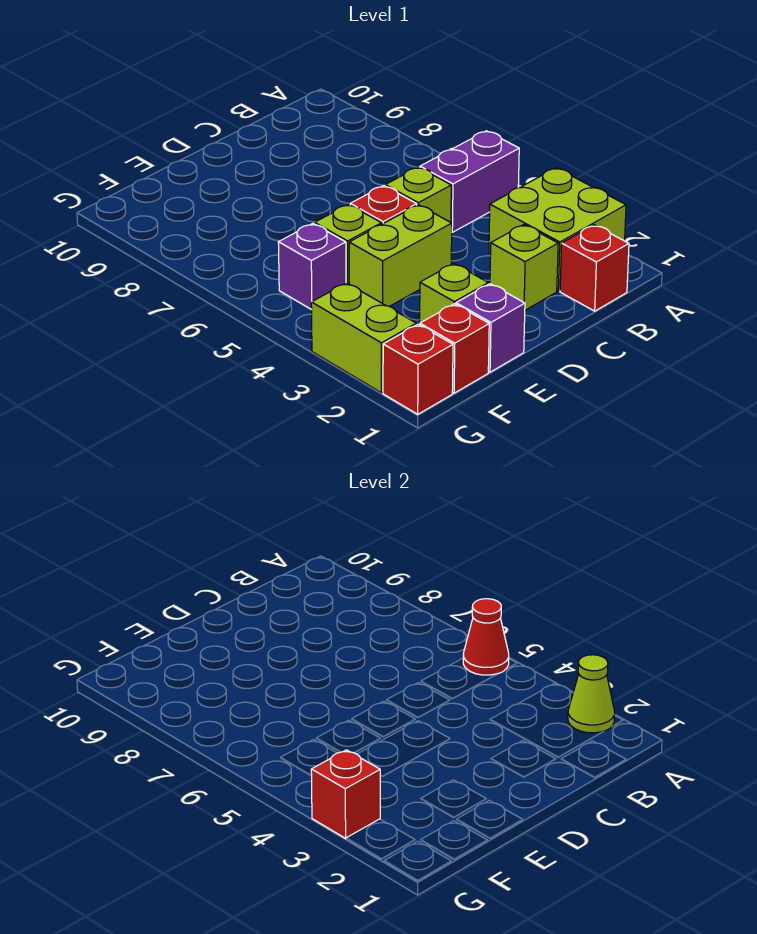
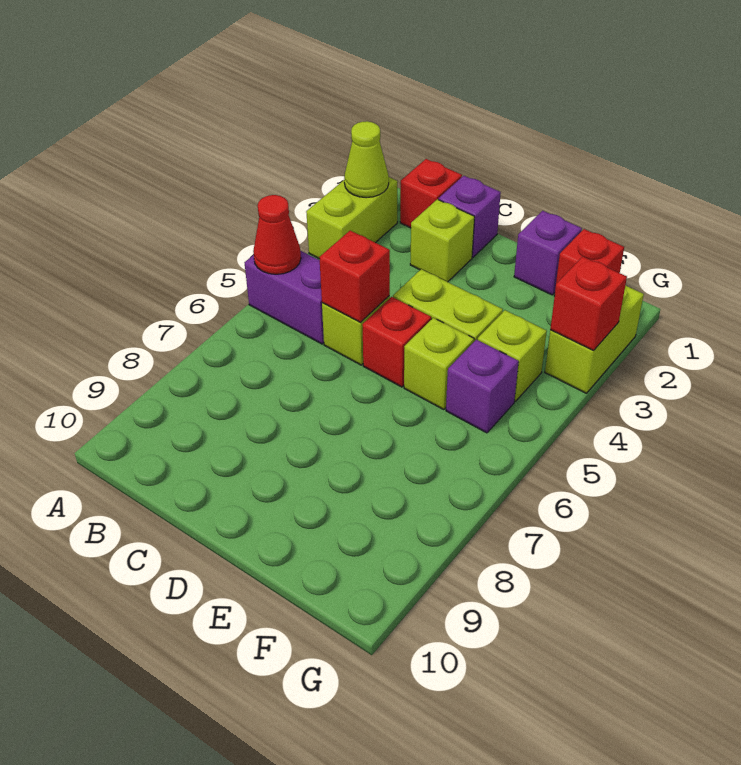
lime 2x2 brick [489,168,626,291] -> lime 1x2 brick [306,177,397,259]
none -> purple 1x1 brick [439,176,501,257]
lime 1x1 brick [420,264,488,323] -> lime 1x1 brick moved to [478,310,547,402]
red 1x1 brick [383,324,453,414] -> red 1x1 brick moved to [319,231,390,323]

